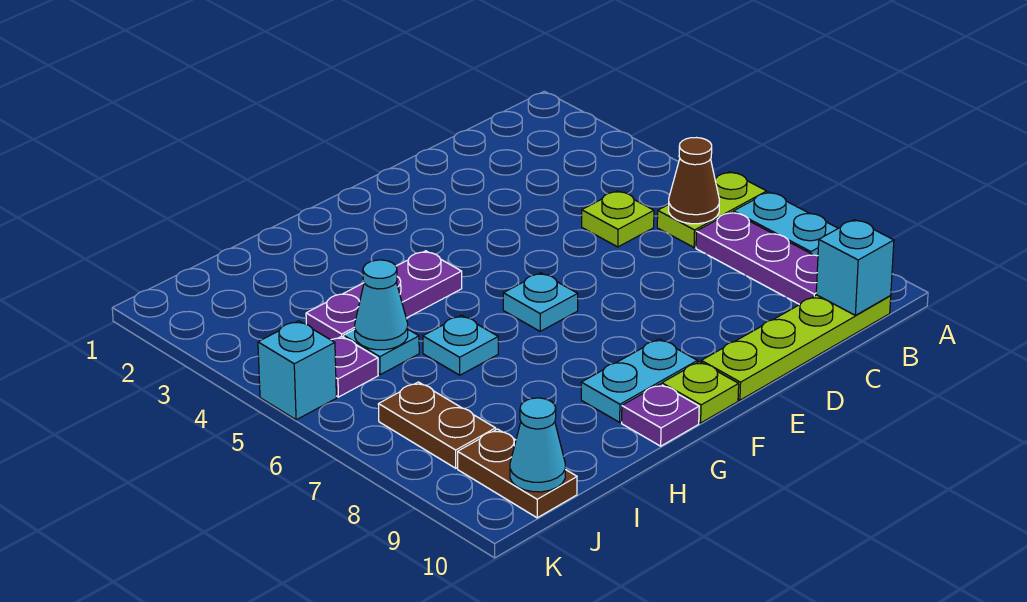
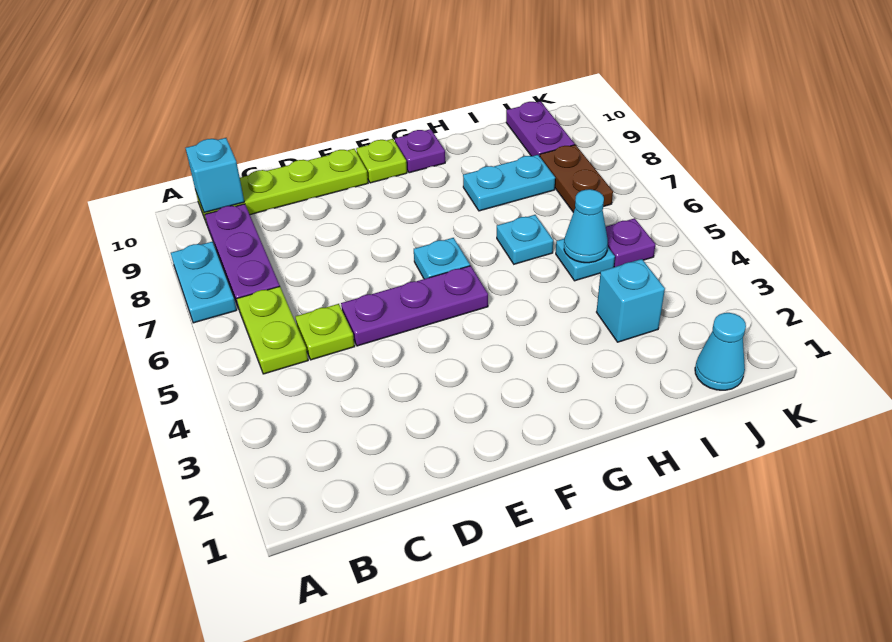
lime 1x2 plate [657,172,767,247] -> lime 1x2 plate turned to [237,286,308,374]
brown 1x1 cone [669,138,719,224] -> none
cyan 1x2 plate [581,339,698,422] -> cyan 1x2 plate moved to [463,155,555,211]
purple 1x3 plate [306,251,462,340] -> purple 1x3 plate moved to [341,266,488,346]
brown 1x2 plate [458,429,577,518] -> purple 1x2 plate [506,101,575,156]
cyan 1x1 cone [510,398,565,492] -> cyan 1x1 cone moved to [695,313,746,390]
cyan 1x1 brick [258,321,336,420] -> cyan 1x1 brick moved to [597,259,665,342]

